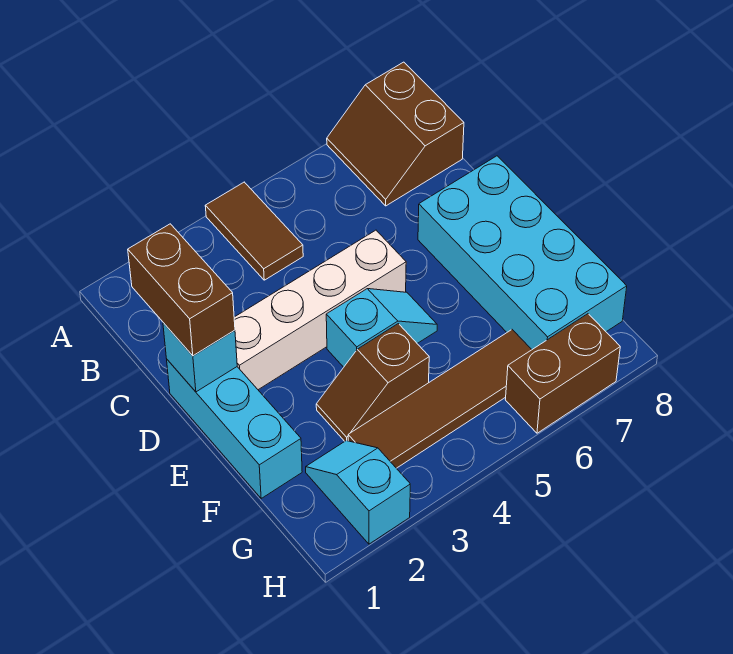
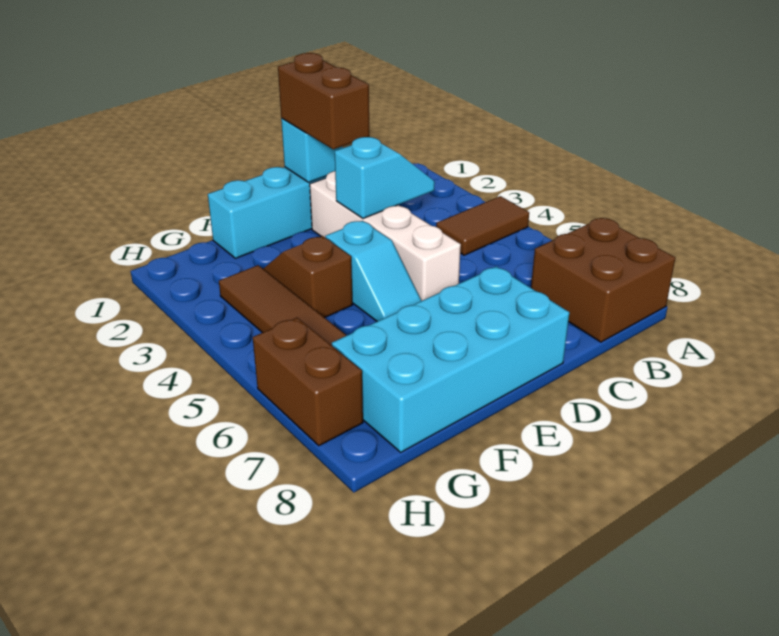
brown 2x2 slope [327,62,464,206] -> brown 2x2 brick [531,218,675,342]
brown 1x2 brick [128,224,235,356] -> brown 1x2 brick turned to [278,53,369,149]
cyan 1x2 slope [306,441,410,544] -> cyan 1x2 slope moved to [335,137,435,219]

